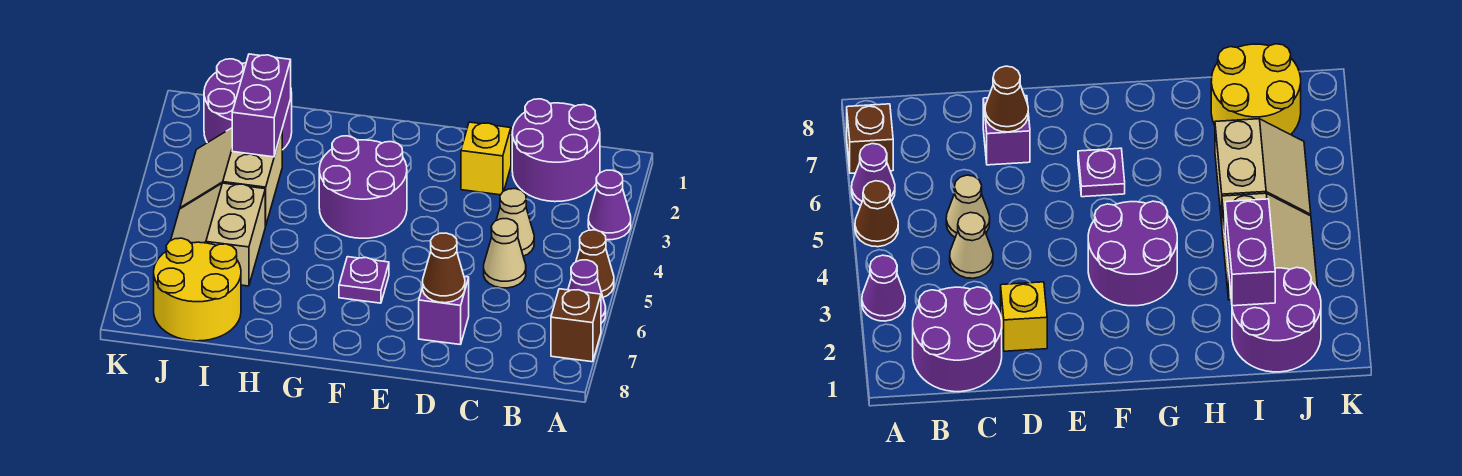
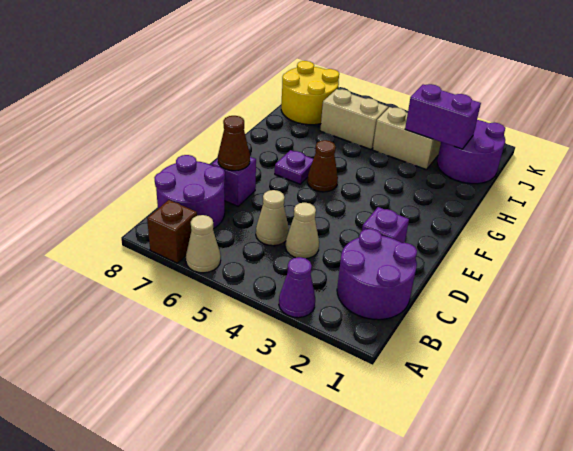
brown 1x1 cone [576,230,614,297] -> brown 1x1 cone moved to [307,140,338,192]
purple 1x1 cone [568,260,606,323] -> tan 1x1 cone [186,215,221,273]
yellow 1x1 brick [461,122,511,195] -> purple 1x1 brick [362,207,409,243]
purple 2x2 round brick [319,136,407,238] -> purple 2x2 round brick moved to [154,155,225,229]

